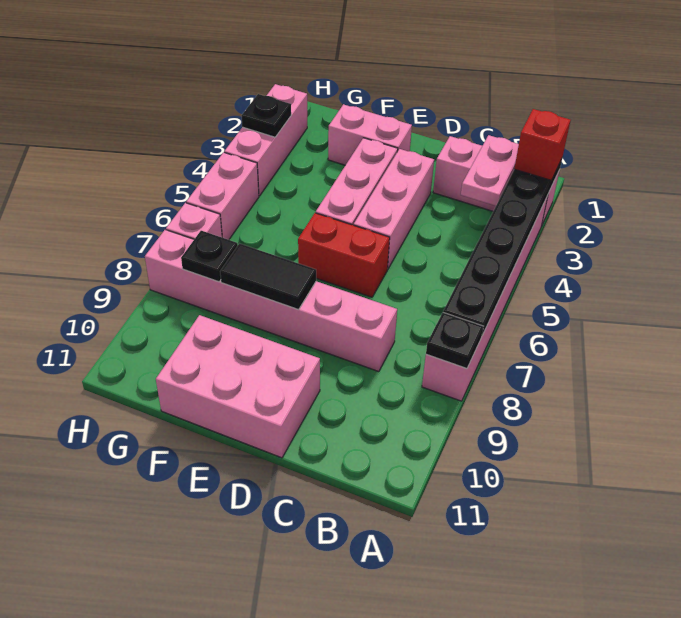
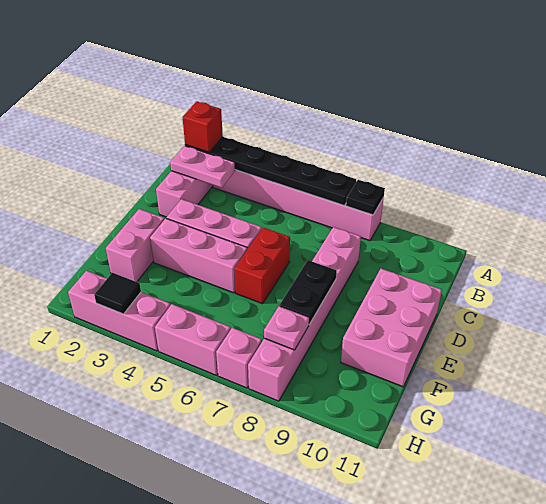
black 1x2 tile [220,244,316,310] -> black 1x2 plate [279,260,337,324]
black 1x1 plate [181,231,238,282] -> pink 1x1 plate [264,306,309,350]
black 1x1 plate [242,94,291,137] -> black 1x1 tile [94,273,141,314]

